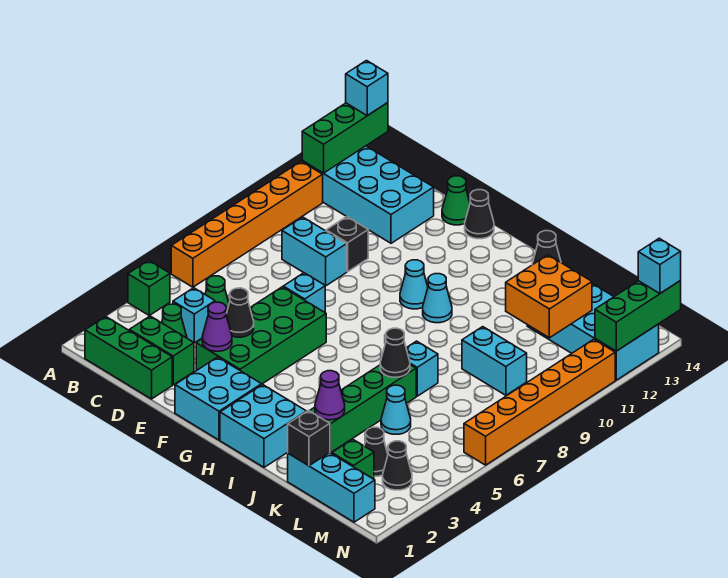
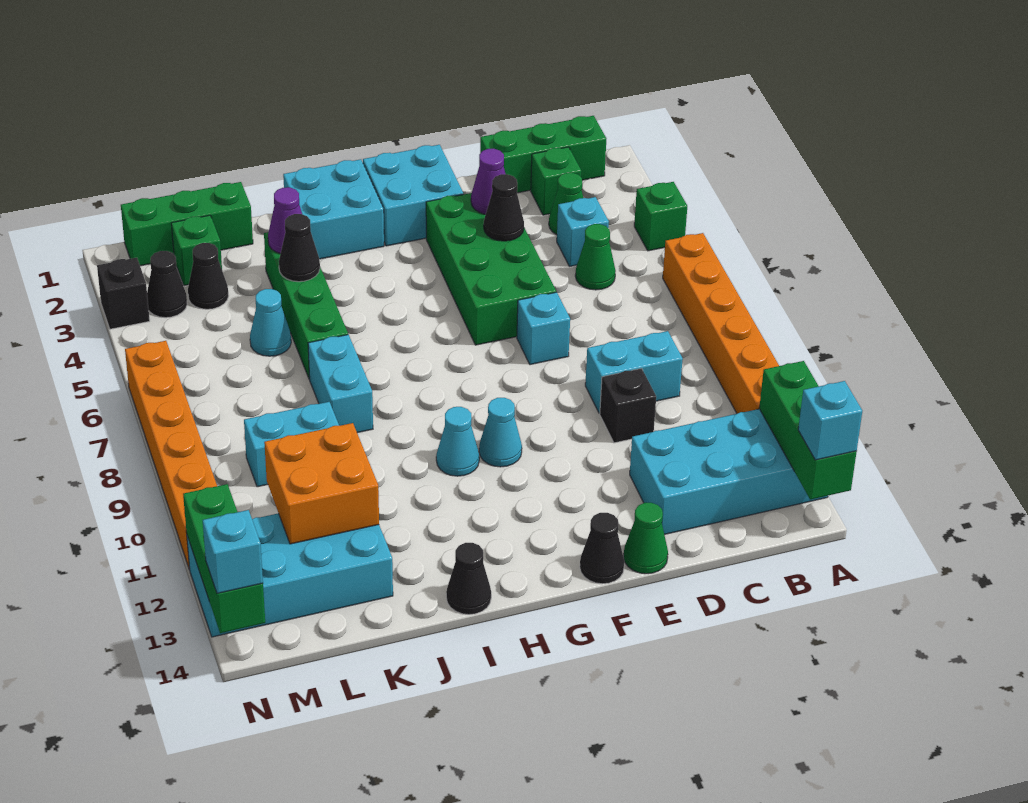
green 1x2 brick [129,316,194,385] -> green 1x1 brick [531,147,581,215]
black 1x1 cone [380,328,410,377] -> black 1x1 cone moved to [279,214,320,282]
cyan 1x1 brick [406,341,438,396] -> cyan 1x2 brick [308,335,373,433]
cyan 1x3 brick [288,453,375,522] -> green 1x3 brick [121,182,253,266]
black 1x1 brick [288,411,330,466] -> black 1x1 brick moved to [97,258,150,329]

